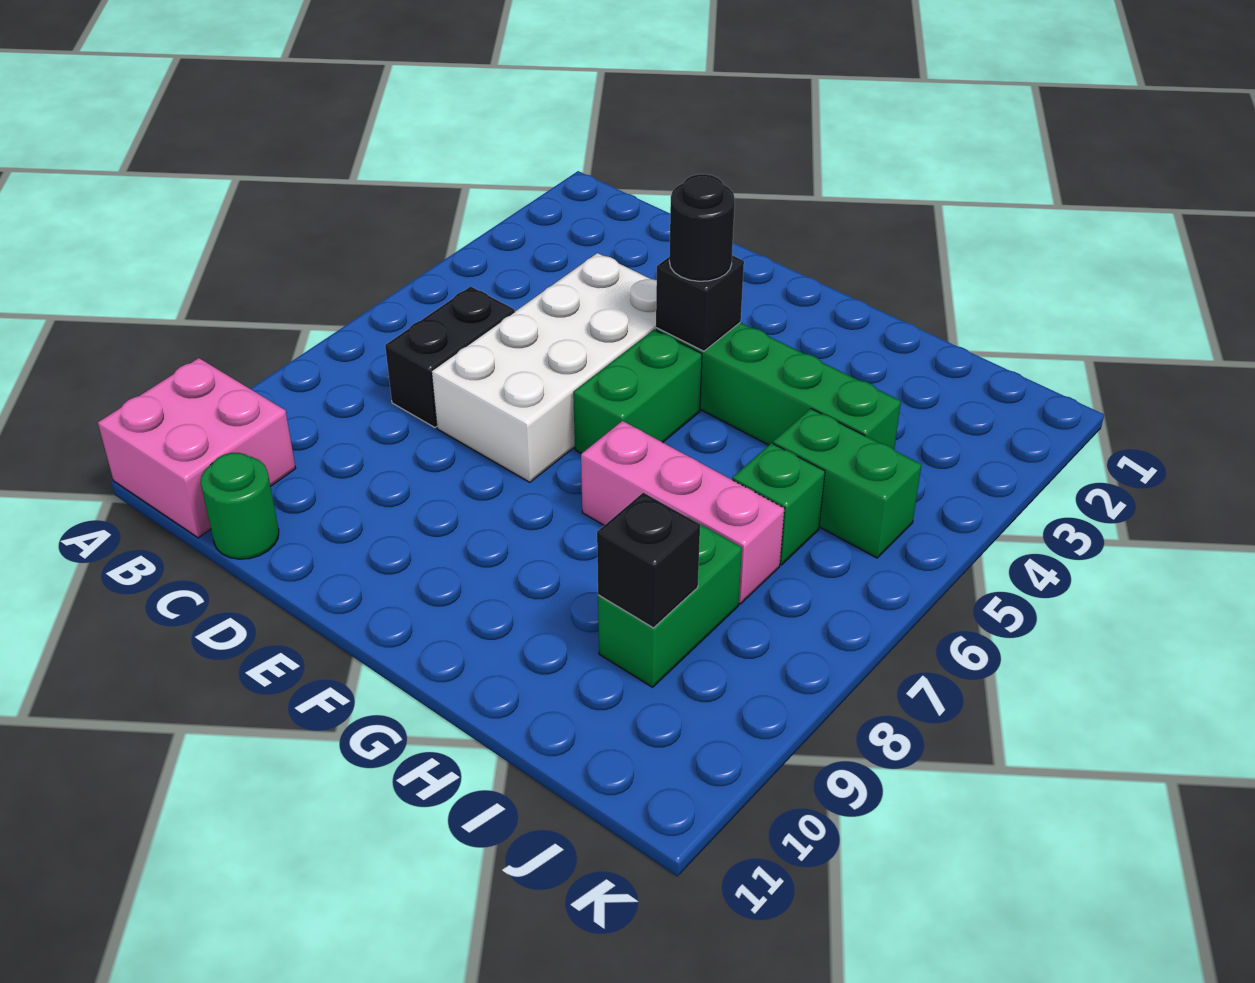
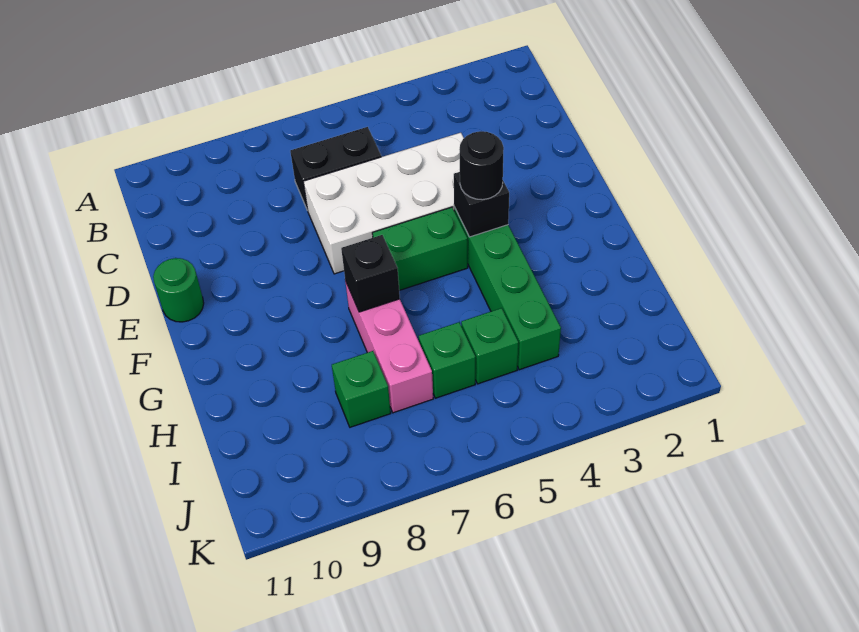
pink 2x2 brick [98,358,296,538] -> none
green 1x1 round brick [201,453,279,559] -> green 1x1 round brick moved to [153,258,204,322]
green 1x2 brick [773,409,922,558] -> green 1x1 brick [461,308,518,384]
green 1x2 brick [598,517,742,687] -> green 1x1 brick [332,351,391,427]
black 1x1 brick [597,493,700,628] -> black 1x1 brick moved to [341,235,400,312]

